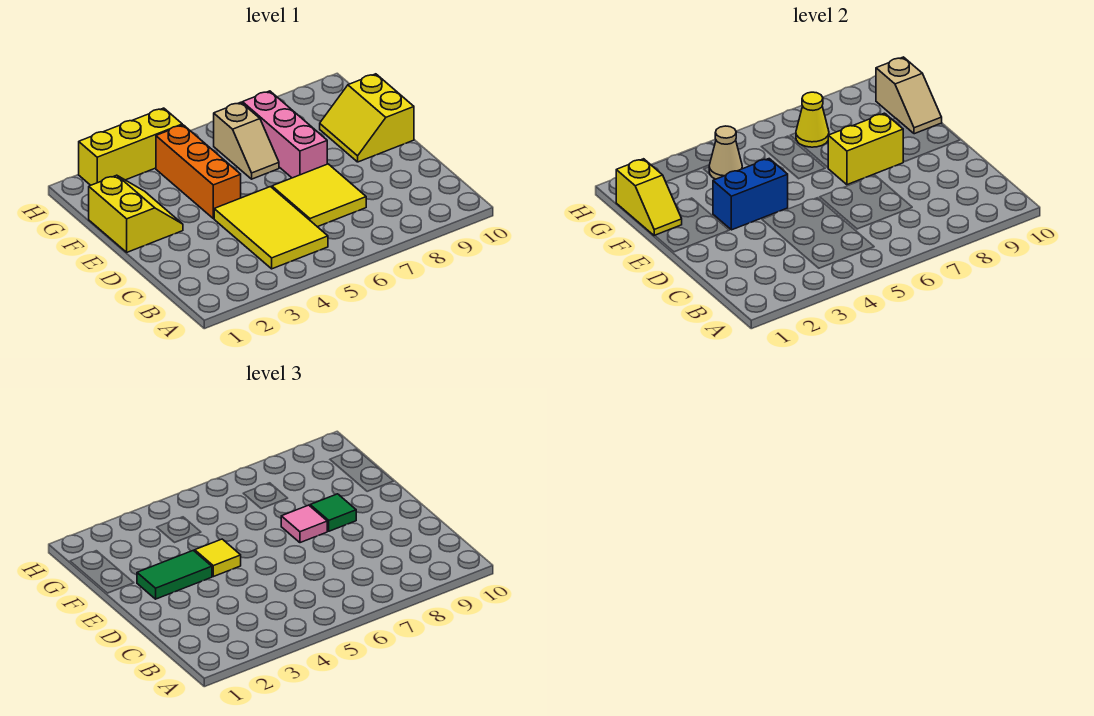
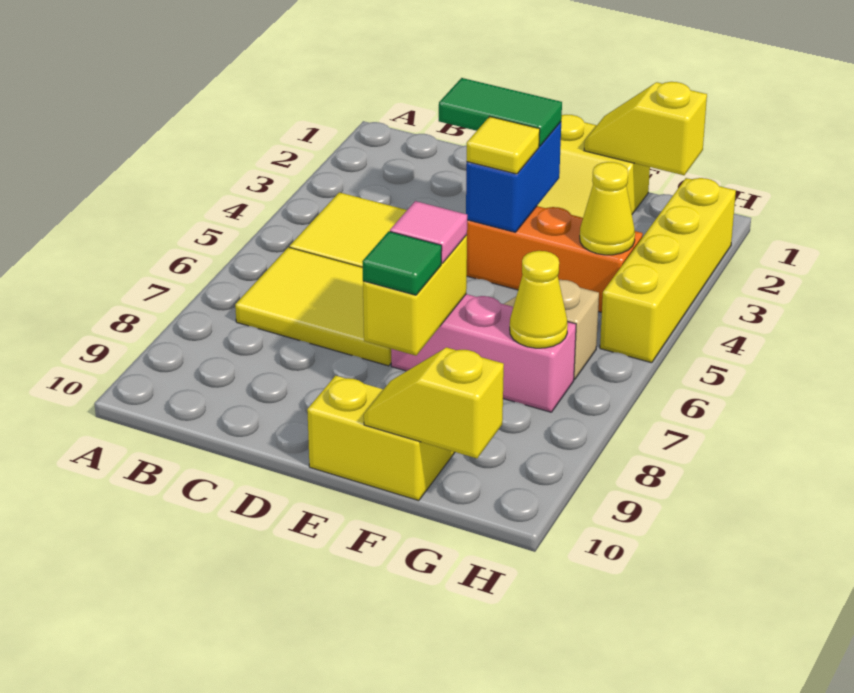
yellow 2x2 tile [272,164,366,227] -> yellow 2x3 tile [235,247,391,366]
green 1x2 tile [137,550,212,599] -> green 1x2 tile turned to [439,78,562,146]
tan 1x2 slope [876,57,942,134] -> yellow 1x2 slope [364,347,504,458]
tan 1x1 cone [709,126,742,179] -> yellow 1x1 cone [580,162,635,255]
yellow 1x3 brick [79,108,182,185] -> yellow 1x4 brick [600,178,736,363]

